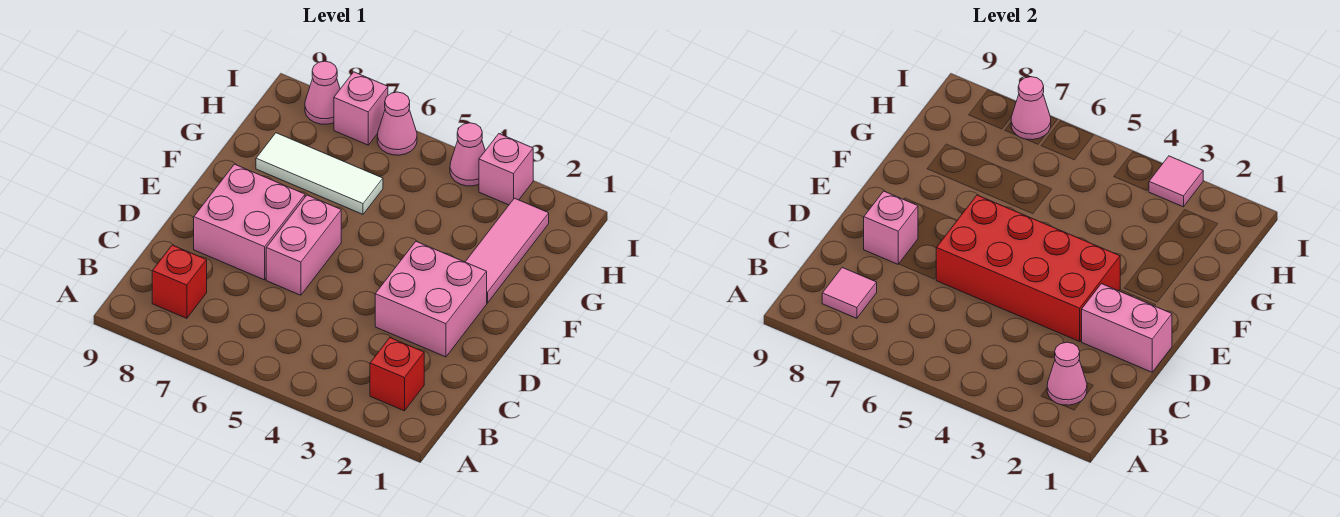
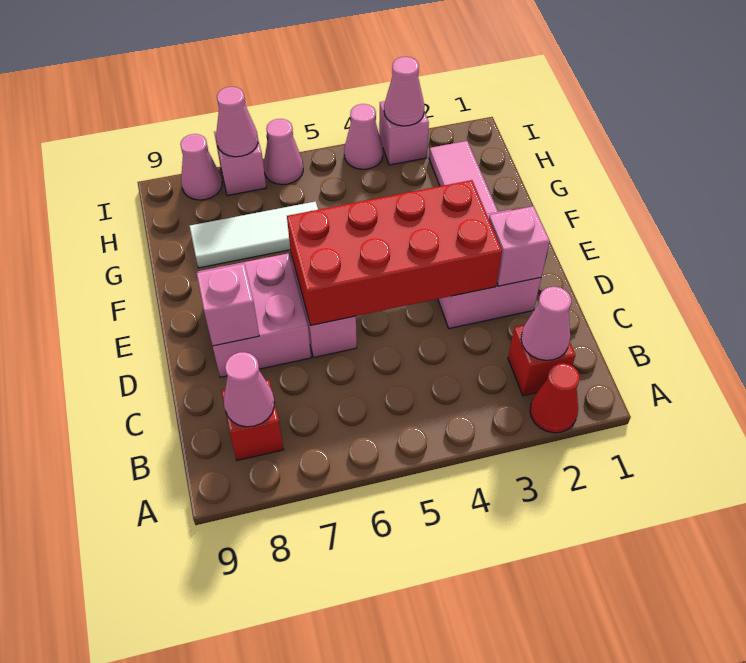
none -> red 1x1 cone [530,363,580,433]
pink 1x1 tile [822,268,877,318] -> pink 1x1 cone [224,352,274,427]
pink 1x2 brick [1082,284,1172,372] -> pink 1x1 brick [489,206,550,286]
pink 1x1 tile [1149,156,1203,207] -> pink 1x1 cone [384,57,424,126]

